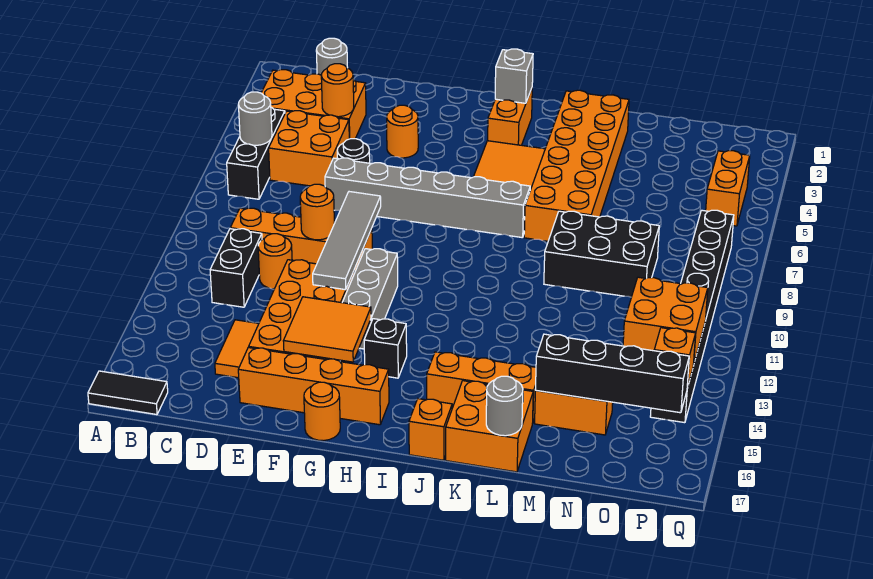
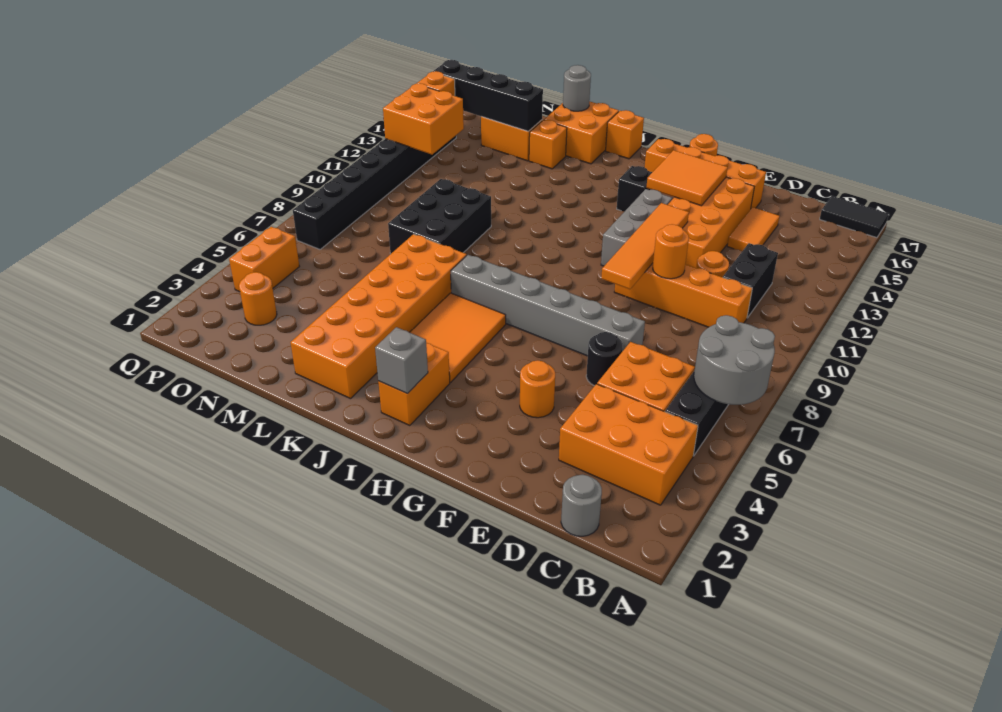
grey 1x1 round brick [238,92,272,145] -> grey 2x2 round brick [694,315,775,405]
orange 1x1 round brick [321,64,354,117] -> orange 1x1 round brick moved to [239,272,277,325]
grey 1x4 tile [313,192,381,290] -> orange 1x4 tile [601,203,689,289]
orange 1x3 brick [427,352,536,424] -> orange 1x1 brick [529,120,567,169]
black 2x3 brick [544,211,659,297] -> black 2x3 brick turned to [388,179,491,254]

